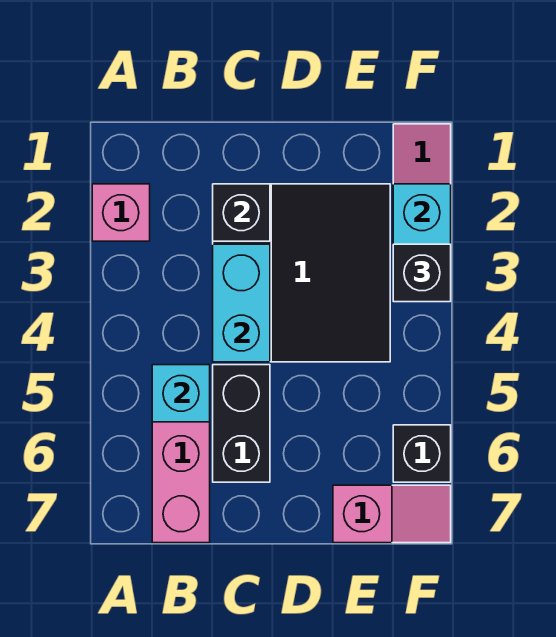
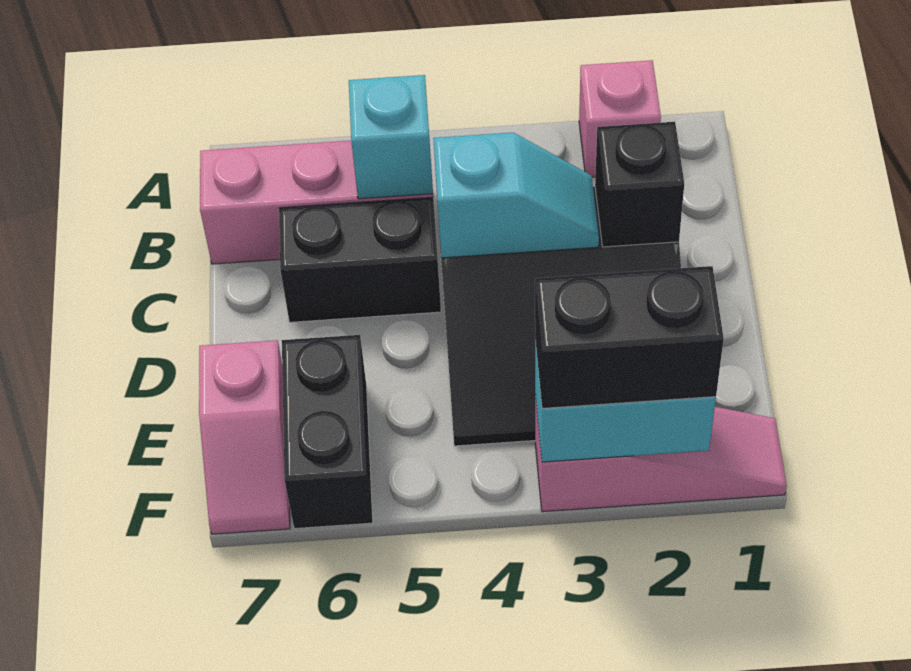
cyan 1x2 brick [213,244,270,362] -> cyan 1x2 slope [433,133,599,258]
black 1x1 brick [393,244,451,302] -> black 1x2 brick [535,266,724,408]
black 1x1 brick [393,425,451,482] -> black 1x2 brick [282,335,373,529]

